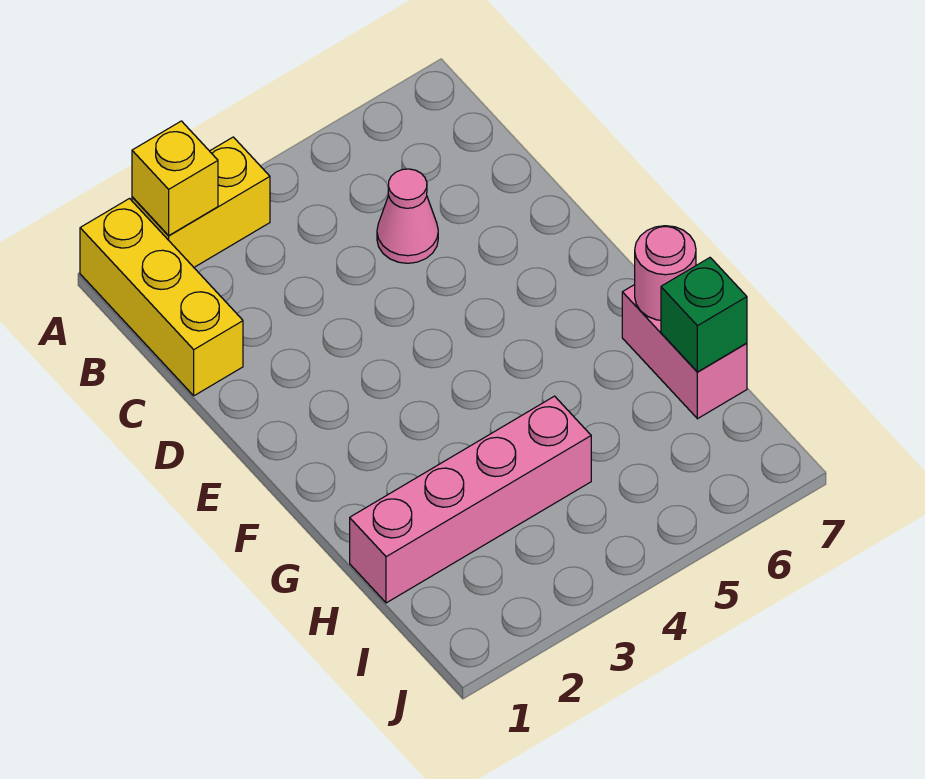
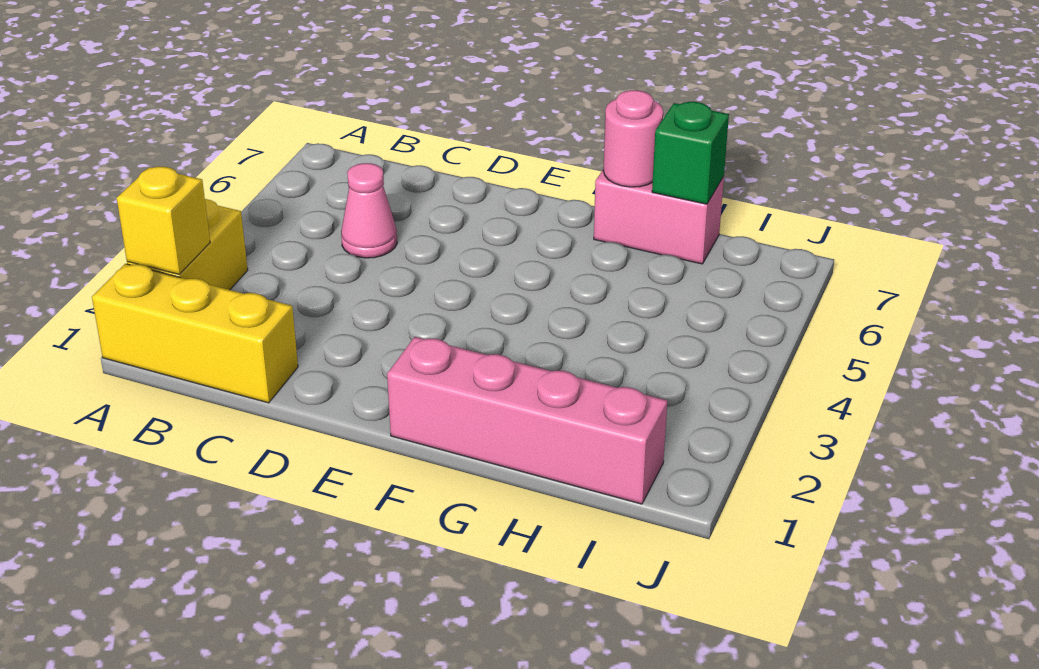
pink 1x4 brick [350,396,591,603] -> pink 1x4 brick turned to [387,337,667,504]

